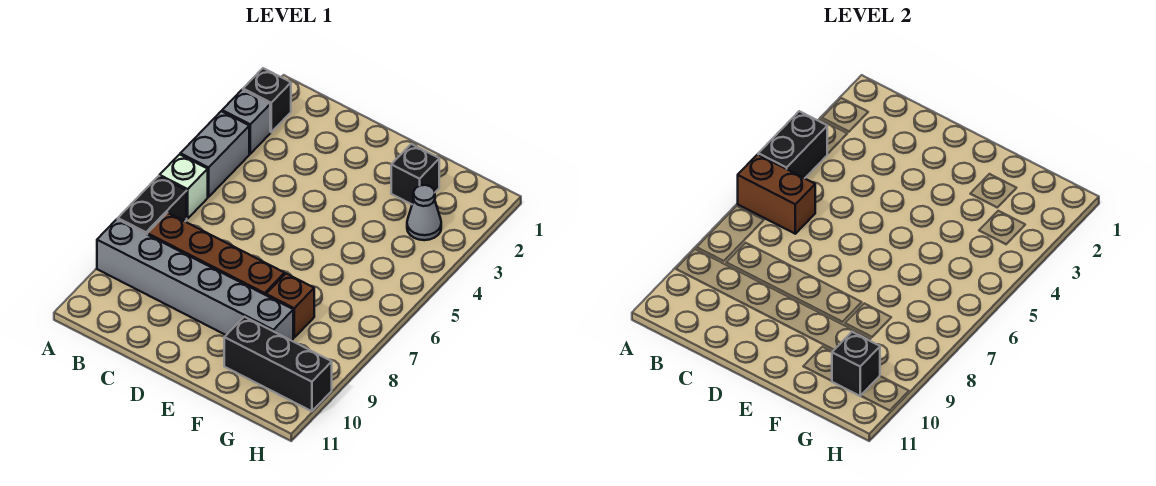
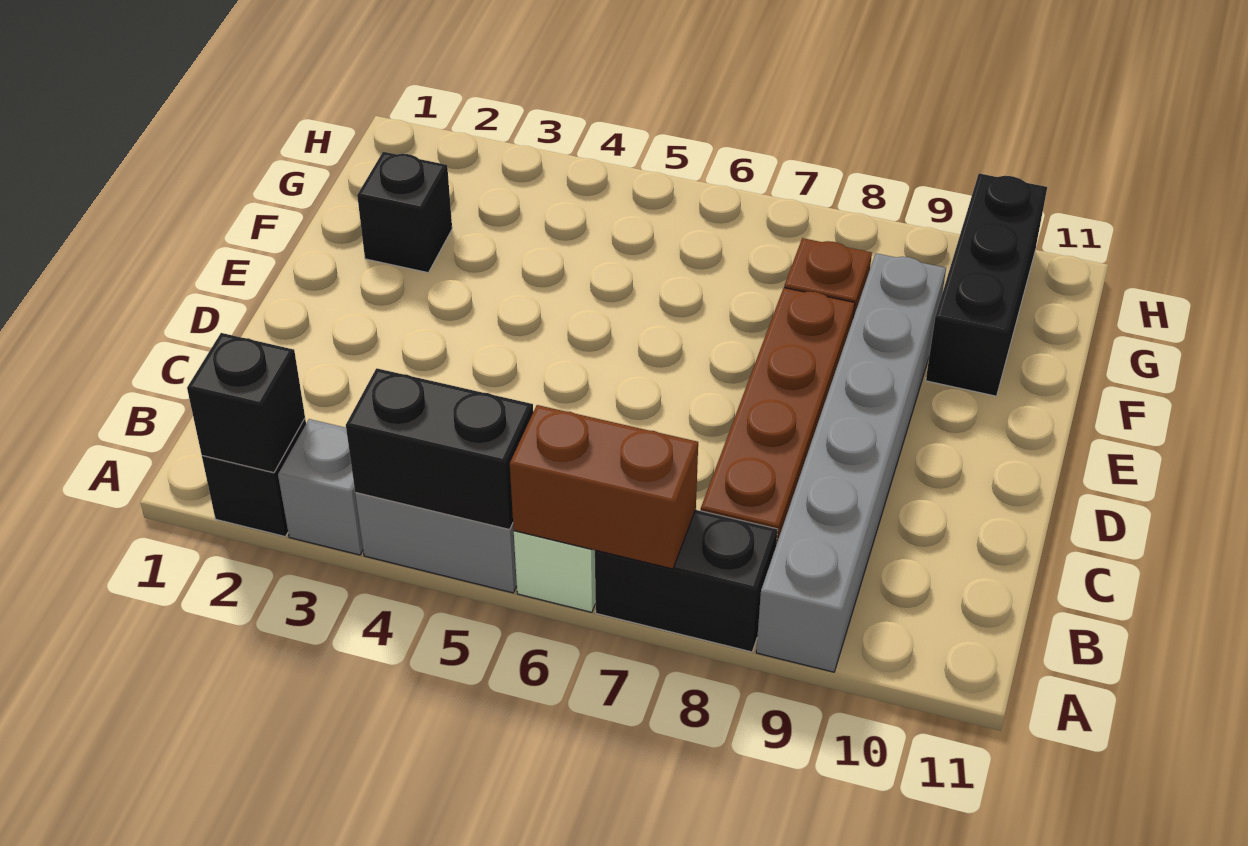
brown 1x2 brick [738,154,815,234] -> brown 1x2 brick turned to [510,405,698,569]
grey 1x1 cone [407,185,441,240] -> none
black 1x1 brick [832,332,880,396] -> black 1x1 brick moved to [187,333,305,473]

